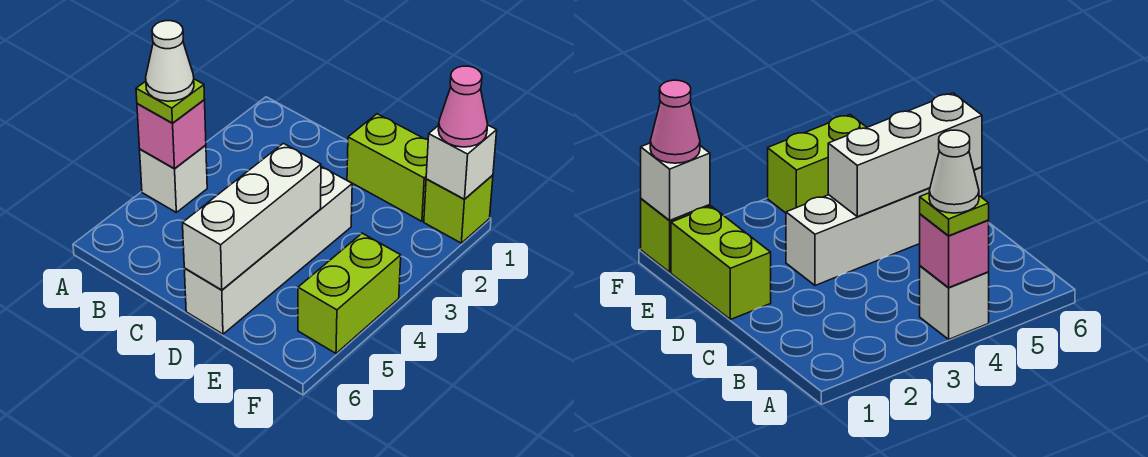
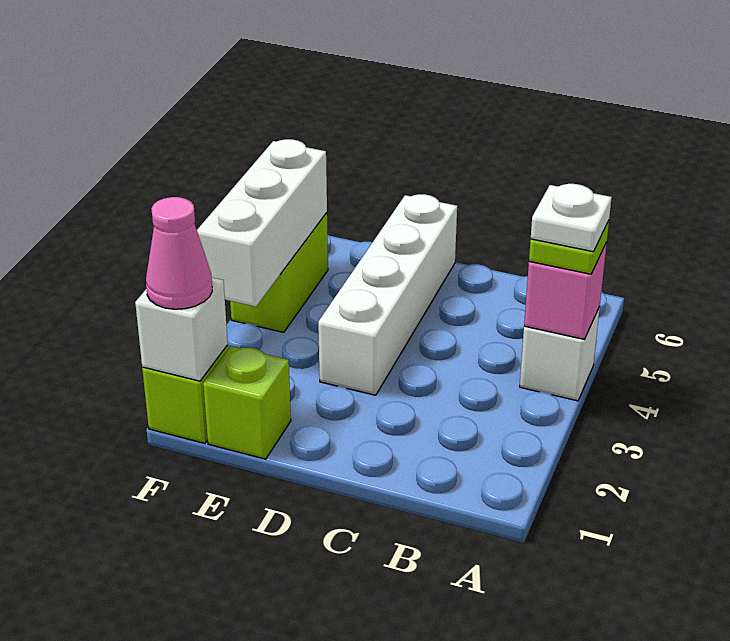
white 1x1 cone [146,21,194,101] -> white 1x1 plate [531,184,612,252]
lime 1x2 brick [347,114,428,221] -> lime 1x1 brick [203,346,291,459]
white 1x3 brick [183,143,321,290] -> white 1x3 brick moved to [197,139,327,307]

